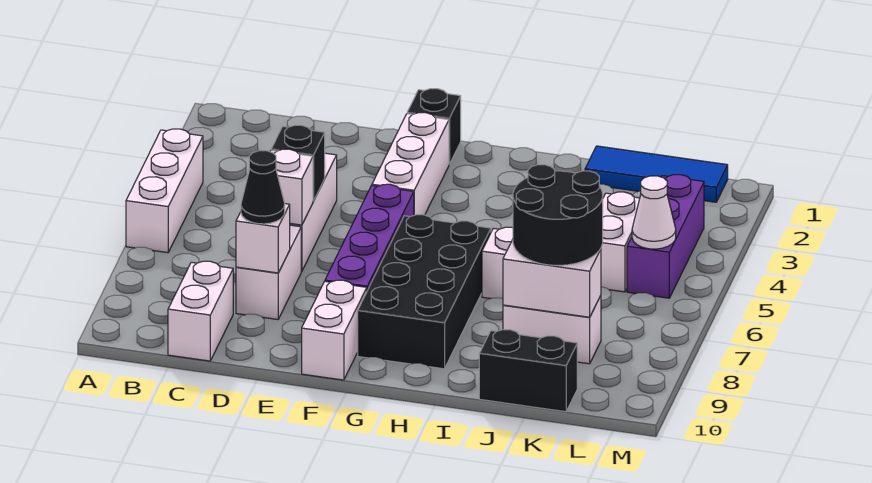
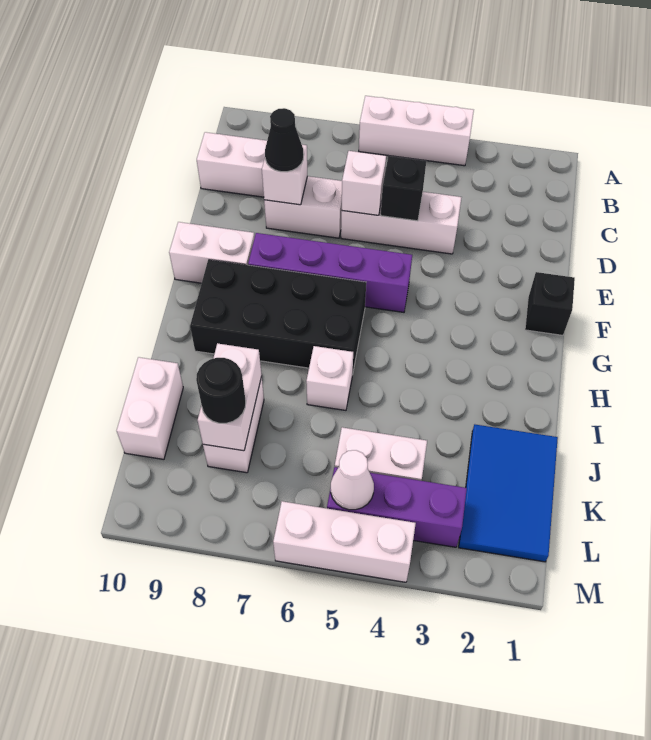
white 1x3 brick [372,113,449,215] -> white 1x3 brick moved to [273,501,416,582]
blue 1x3 tile [585,146,728,202] -> blue 2x3 tile [459,424,558,562]
black 2x2 round brick [513,165,603,265] -> black 1x1 round brick [196,358,246,423]
black 1x2 brick [479,330,577,412] -> white 1x2 brick [117,357,183,459]

